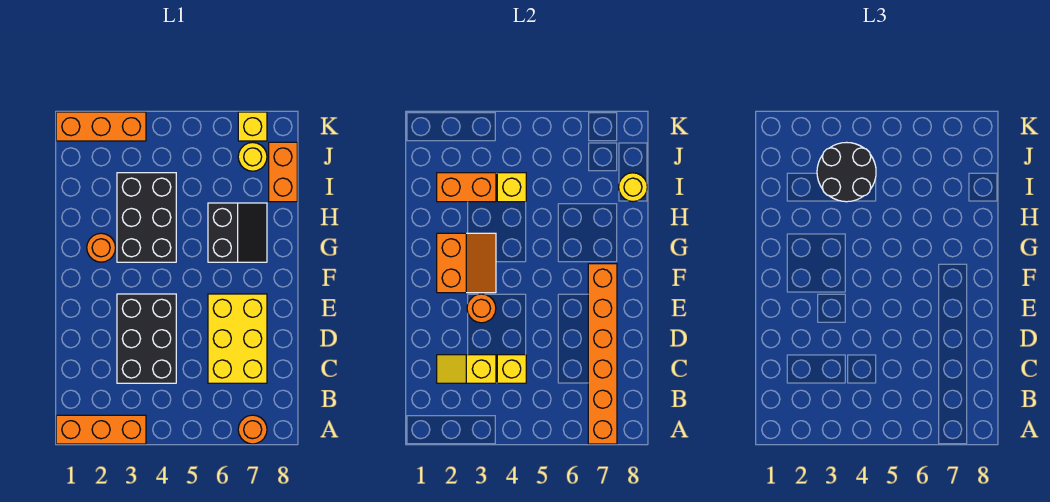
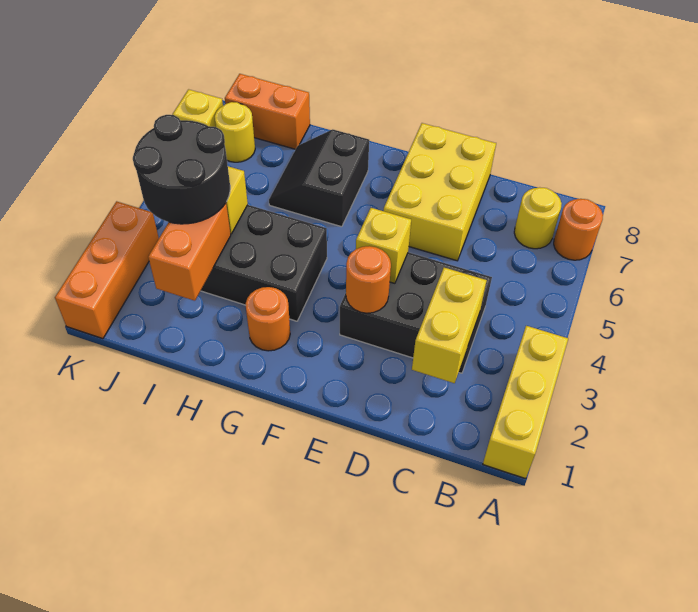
orange 1x3 brick [56,415,146,444] -> yellow 1x3 brick [483,326,568,479]
orange 1x6 brick [588,264,617,444] -> none
yellow 1x2 slope [437,355,496,383] -> yellow 1x2 brick [412,268,487,383]
yellow 1x1 brick [497,355,526,383] -> yellow 1x1 brick moved to [356,208,411,283]
yellow 2x3 brick [208,294,267,383] -> yellow 2x3 brick turned to [384,123,496,261]
orange 2x2 slope [437,233,496,293] -> none
black 2x2 slope [208,203,267,262] -> black 2x2 slope turned to [269,130,369,227]
yellow 1x1 round brick [619,173,647,202] -> yellow 1x1 round brick moved to [514,187,562,249]

